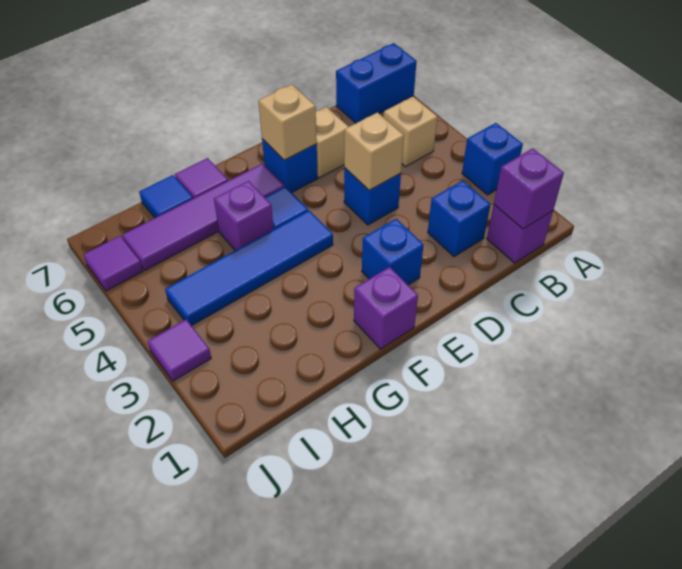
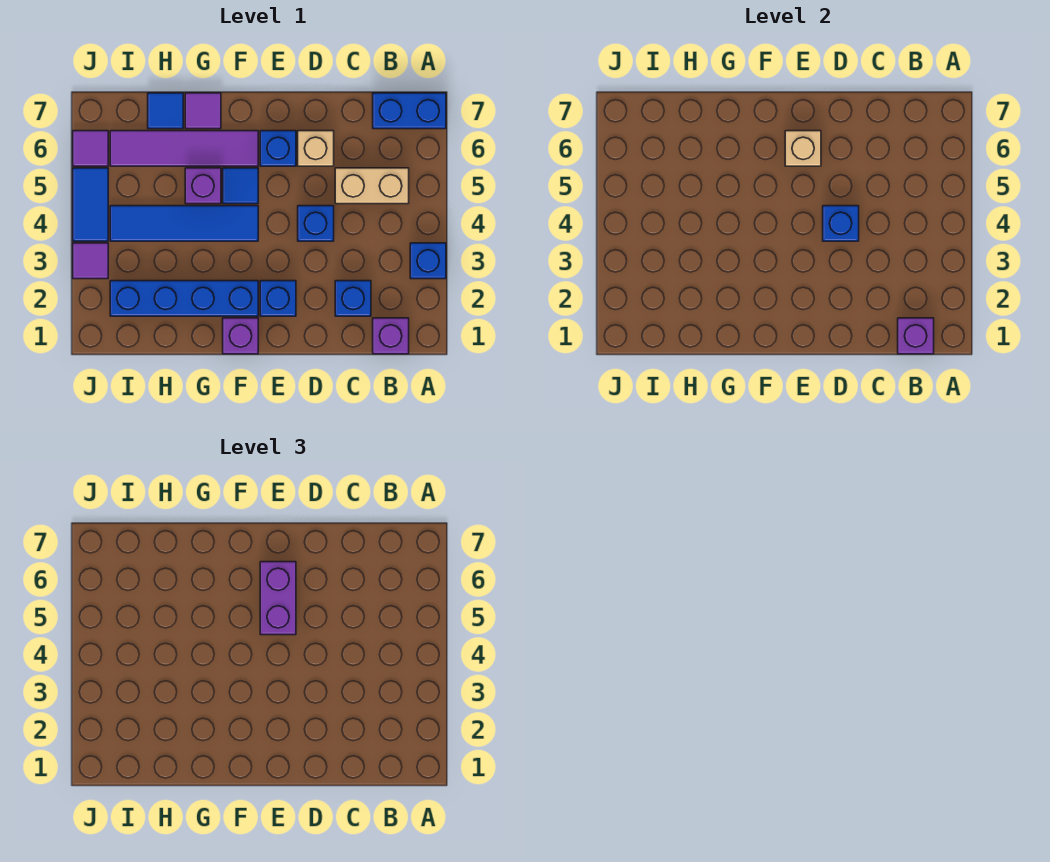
tan 1x1 brick [384,97,437,167] -> tan 1x2 brick [335,168,409,204]
tan 1x1 brick [344,112,404,190] -> blue 1x1 brick [823,206,859,241]
none -> purple 1x2 brick [260,562,296,635]
none -> blue 1x4 brick [110,281,258,316]
none -> blue 1x2 tile [73,168,108,241]

